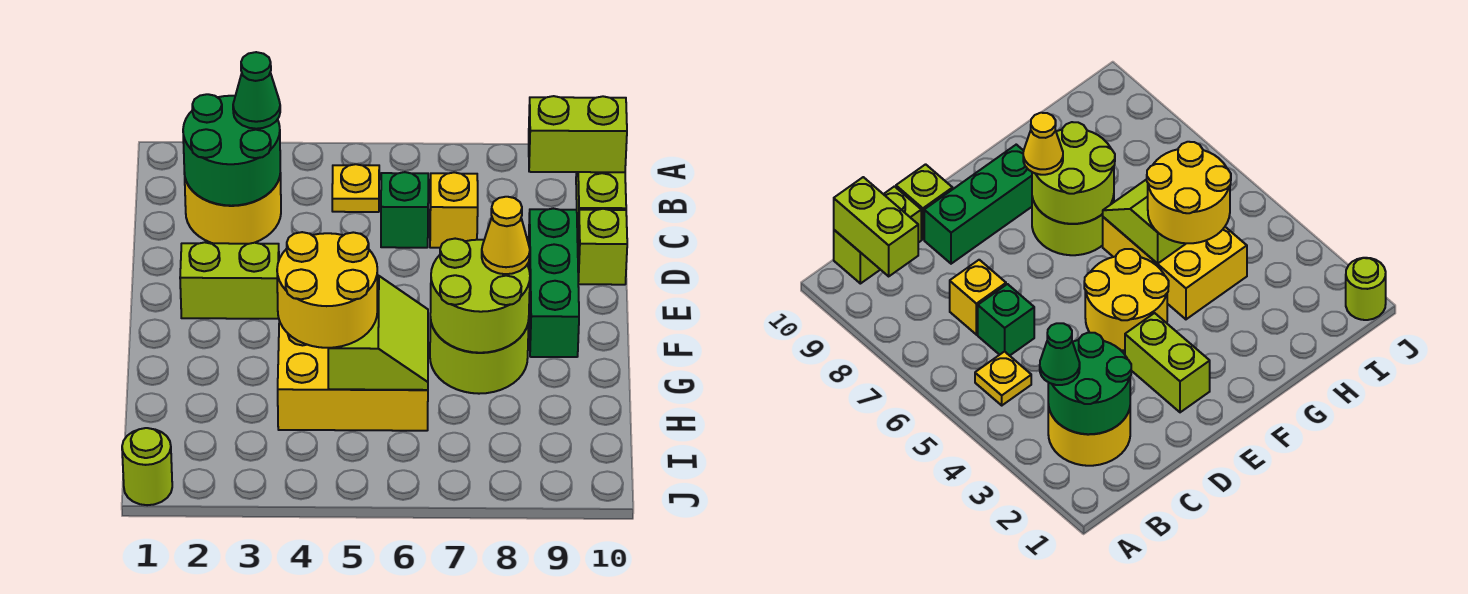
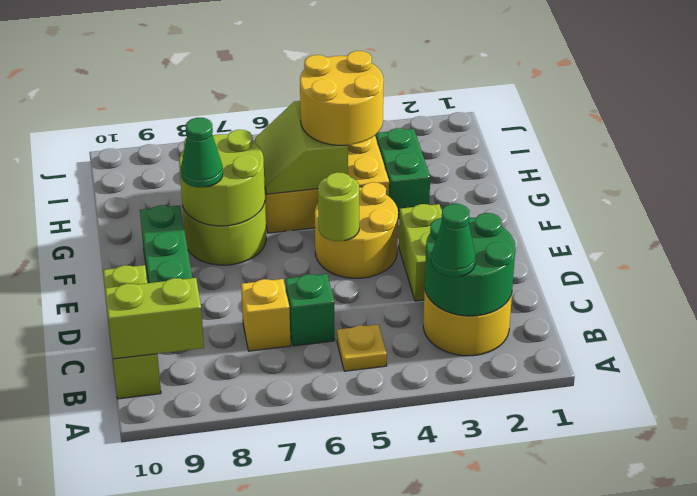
lime 1x2 brick [180,242,279,319] -> lime 1x2 brick turned to [399,204,442,301]
yellow 1x1 cone [482,197,530,274] -> green 1x1 cone [181,118,223,187]
none -> green 1x2 brick [376,128,430,219]
lime 1x1 round brick [122,428,172,505] -> lime 1x1 round brick moved to [318,172,359,241]

